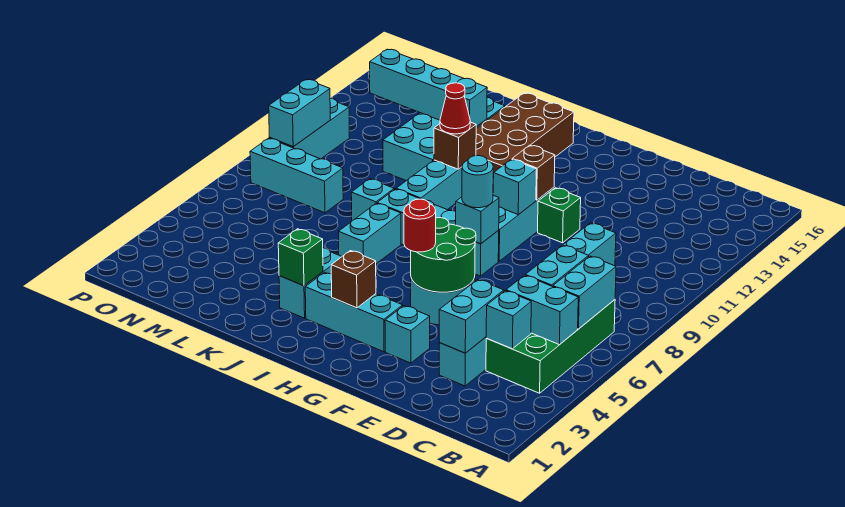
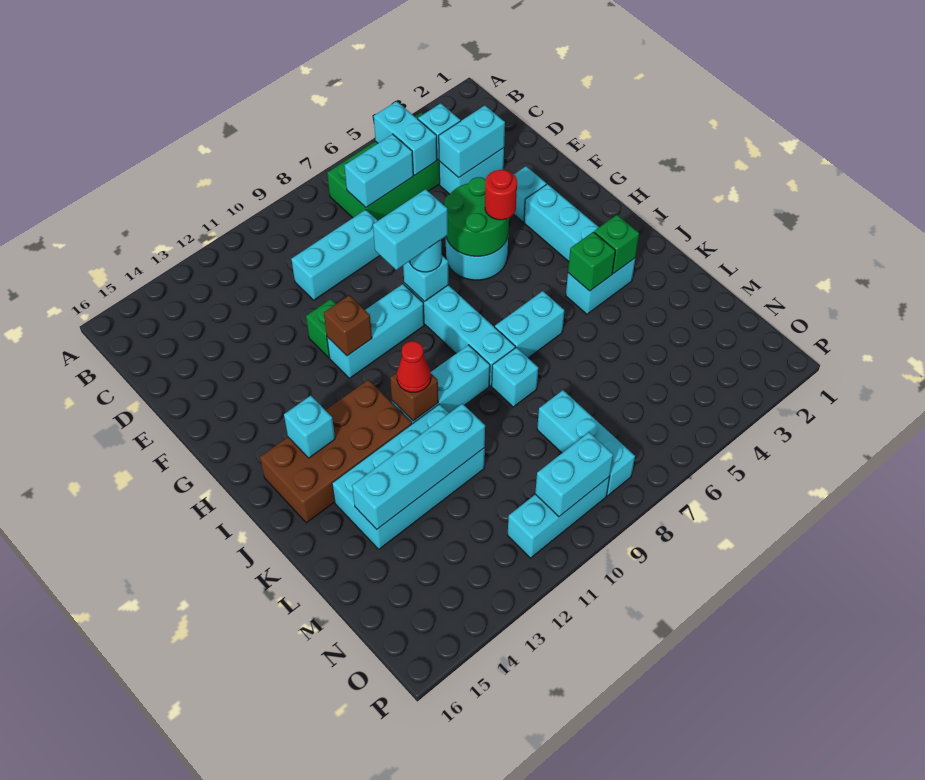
cyan 1x2 brick [553,256,616,329] -> cyan 1x2 brick moved to [373,189,448,270]
cyan 1x1 brick [493,159,536,215] -> cyan 1x1 brick moved to [284,396,335,458]
brown 1x1 brick [331,251,376,308] -> none
none -> green 1x1 brick [568,232,615,291]
cyan 1x4 brick [370,49,487,127] -> cyan 1x4 brick turned to [352,404,485,529]

